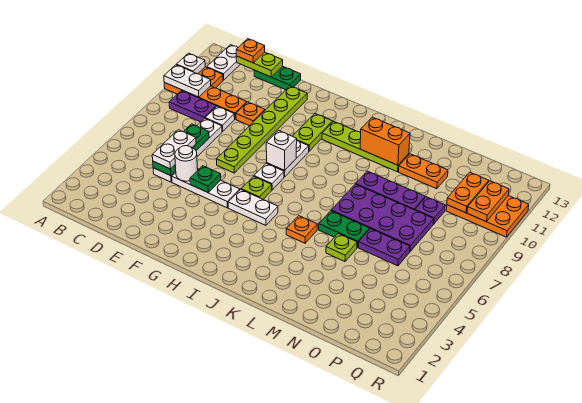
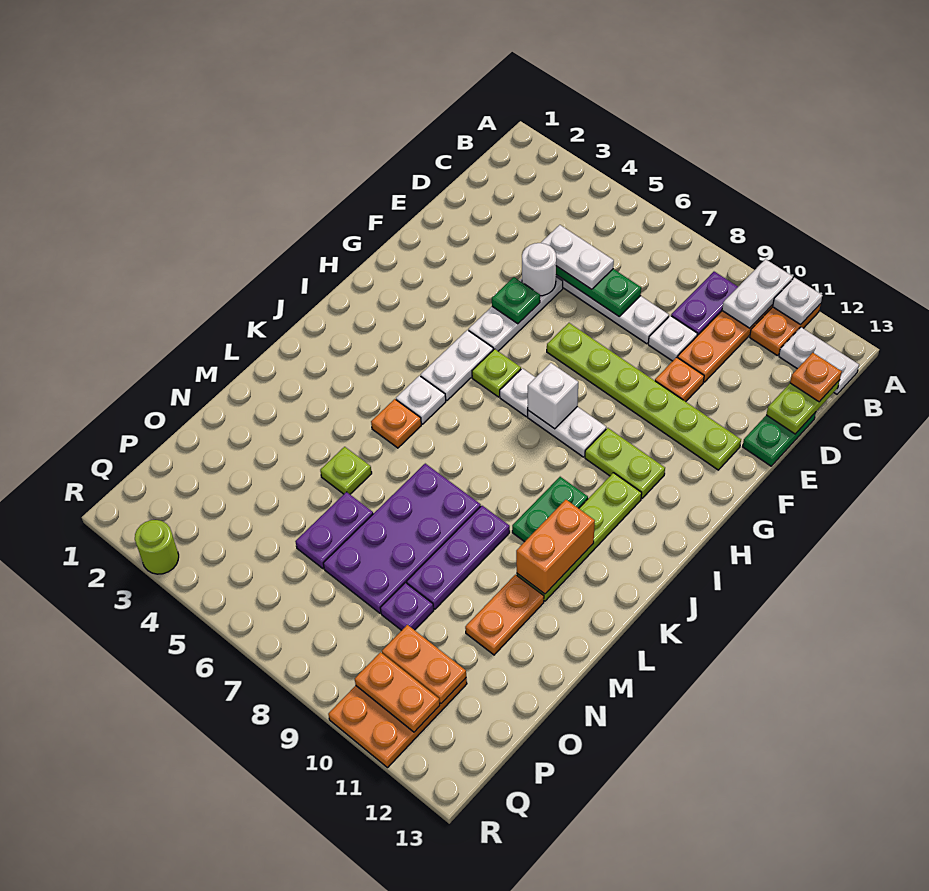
none -> white 1x1 plate [396,376,446,424]
green 1x2 plate [319,211,369,248] -> green 1x2 plate moved to [512,477,588,542]
none -> lime 1x1 round brick [135,520,179,574]

